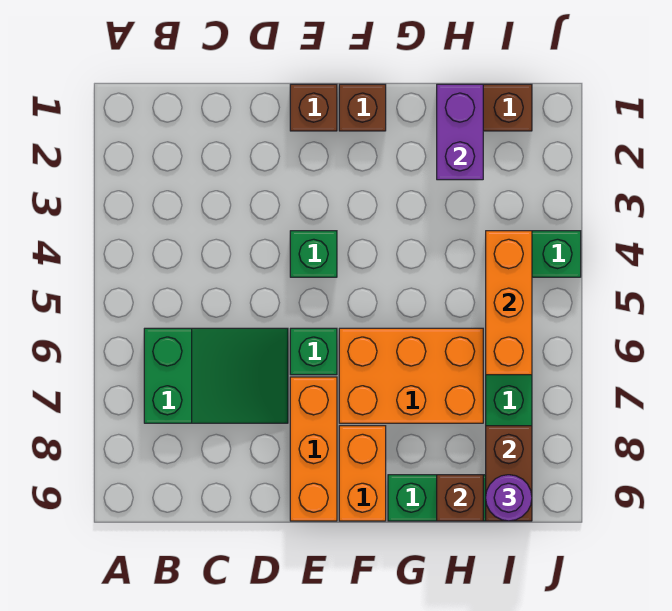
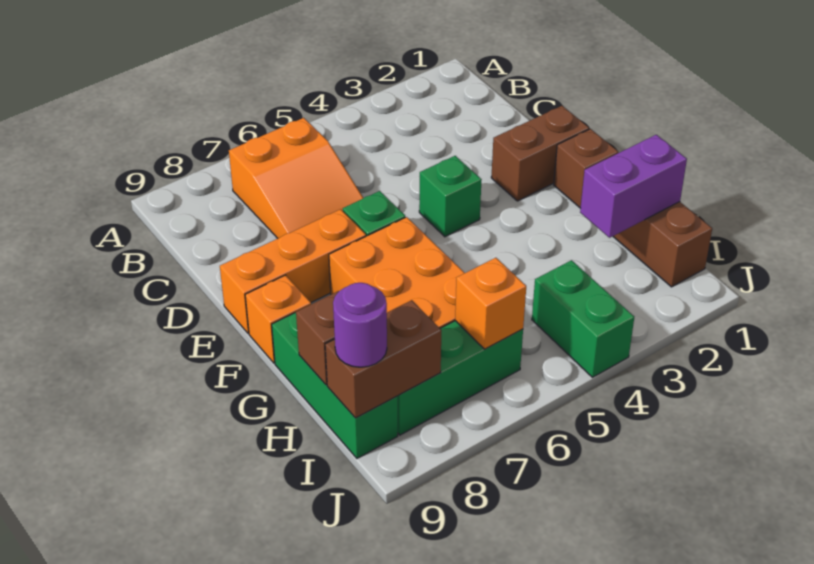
green 2x3 slope [144,328,288,423] -> orange 2x3 slope [229,118,363,238]
brown 1x1 brick [290,84,337,131] -> brown 1x2 brick [491,106,589,201]
orange 1x2 brick [339,426,386,521] -> orange 1x1 brick [245,275,311,363]
orange 1x3 brick [486,231,532,375] -> orange 1x1 brick [455,258,526,349]

